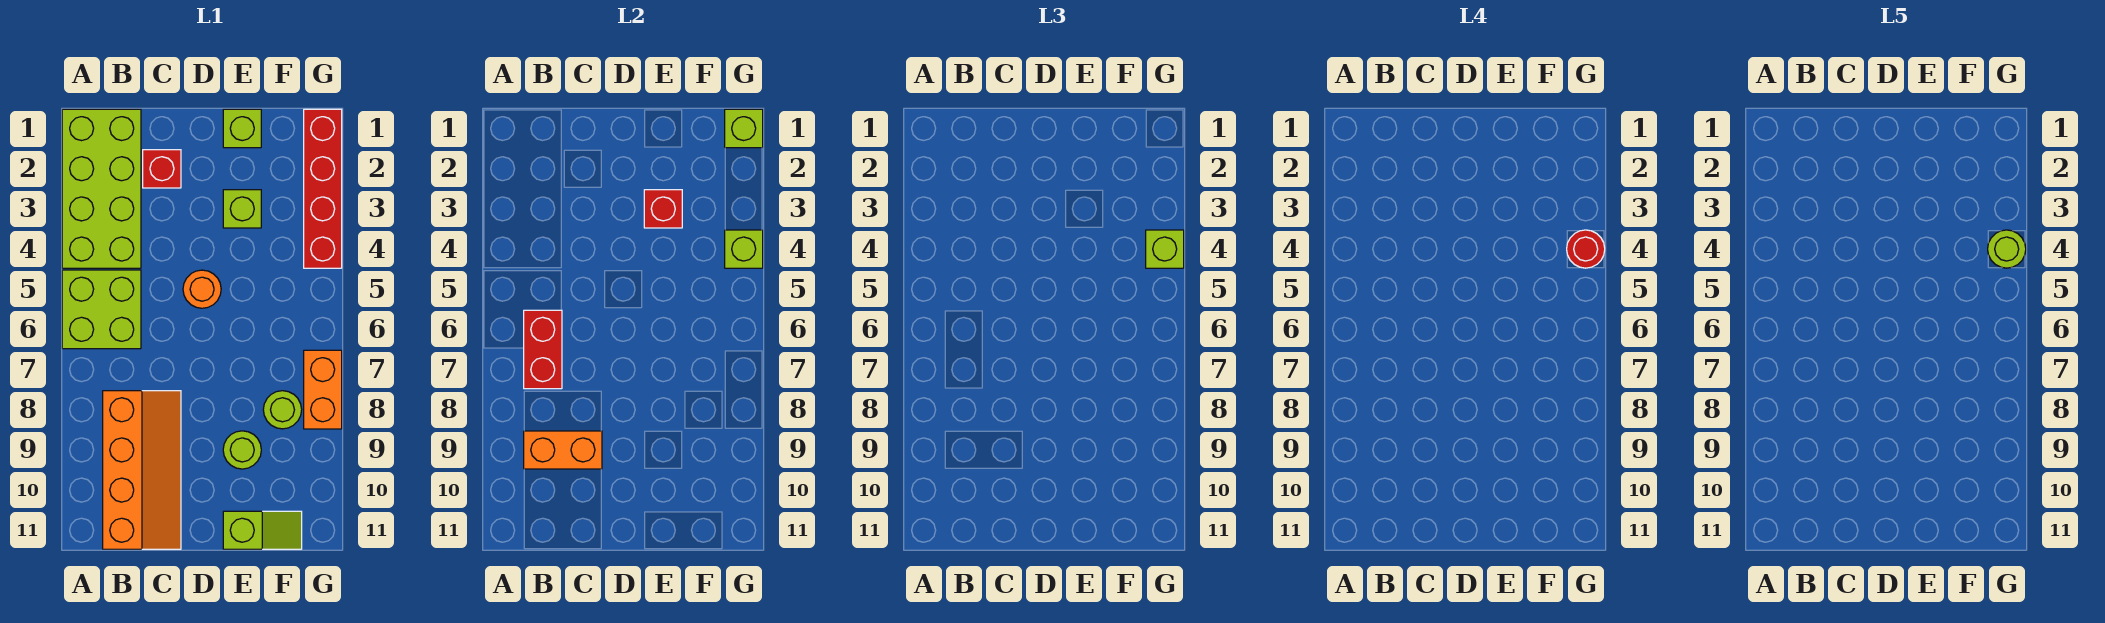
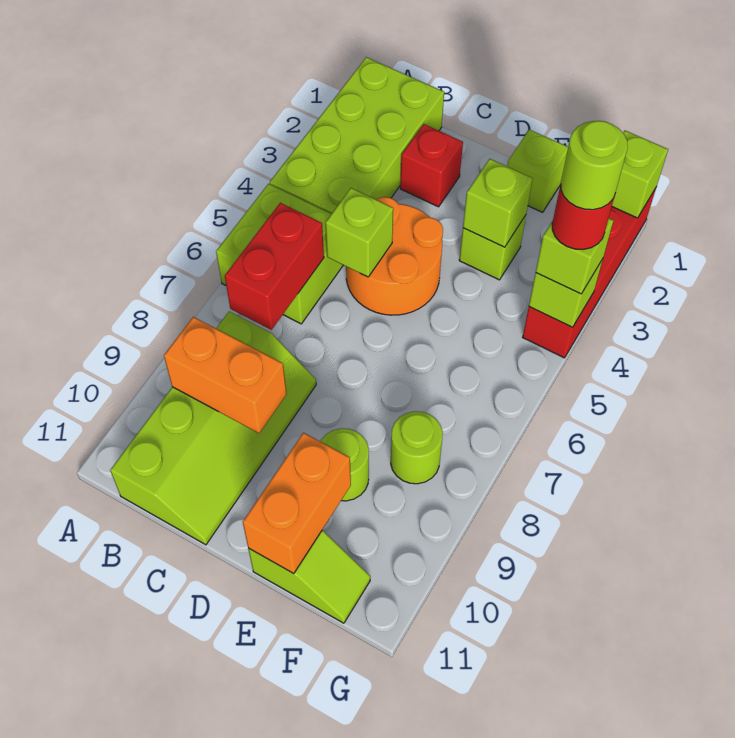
orange 2x4 slope [103,391,181,549] -> lime 2x4 slope [110,311,316,545]
none -> lime 1x1 brick [326,188,393,277]
orange 1x1 round brick [183,270,221,308] -> orange 2x2 round brick [346,197,443,315]
red 1x1 brick [644,190,682,228] -> lime 1x1 brick [463,159,533,247]
orange 1x2 brick [304,350,342,429] -> orange 1x2 brick moved to [243,433,351,573]

